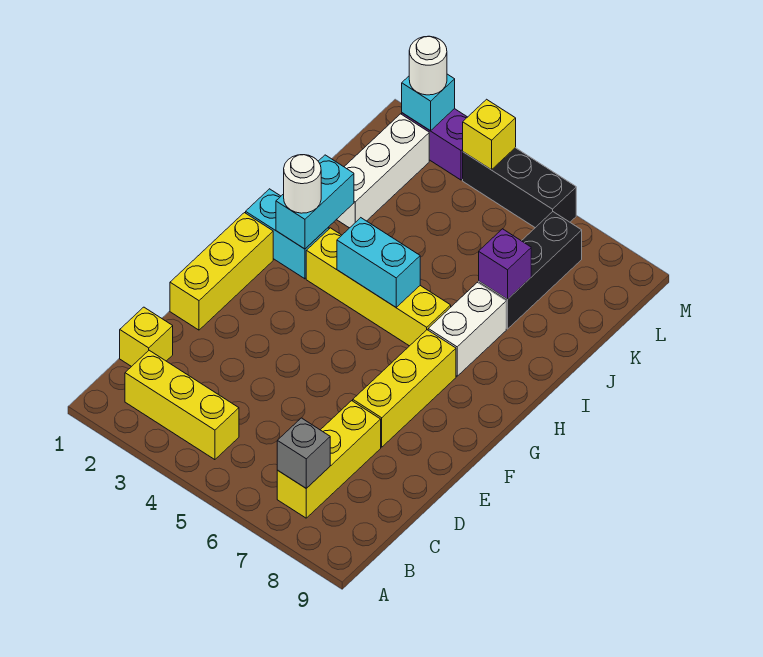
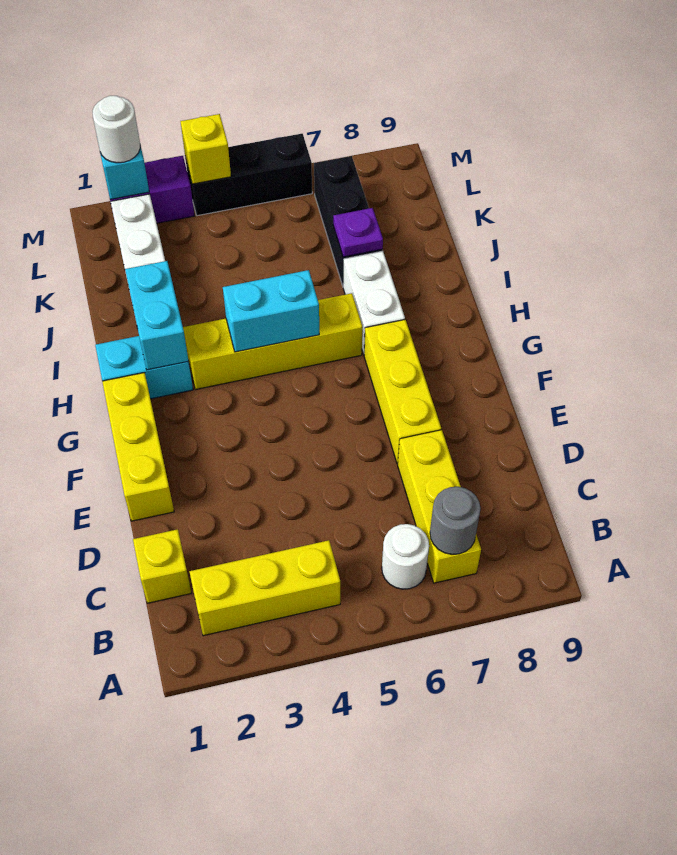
grey 1x1 brick [277,418,330,488] -> grey 1x1 round brick [430,487,481,554]
white 1x1 round brick [284,155,321,213] -> white 1x1 round brick moved to [382,524,429,589]
purple 1x1 brick [479,229,531,299] -> purple 1x1 plate [333,208,383,257]

